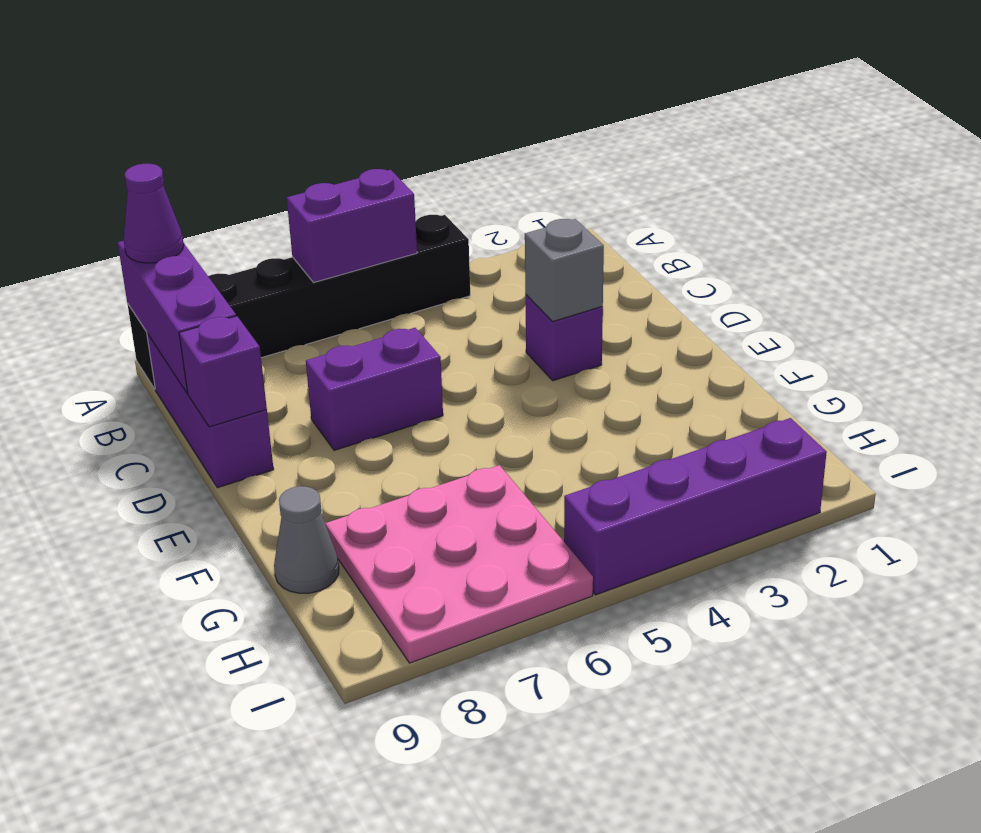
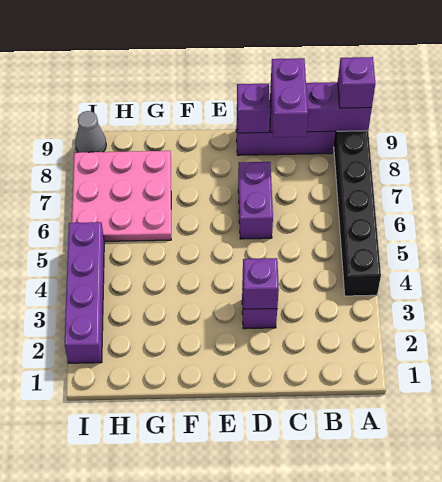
purple 1x2 brick [287,169,417,282] -> purple 1x2 brick moved to [271,58,308,137]
purple 1x1 cone [124,164,184,263] -> purple 1x1 brick [338,57,375,108]
grey 1x1 brick [525,219,604,322] -> purple 1x1 brick [243,258,279,309]
grey 1x1 cone [274,486,339,593] -> grey 1x1 cone moved to [75,111,106,152]

